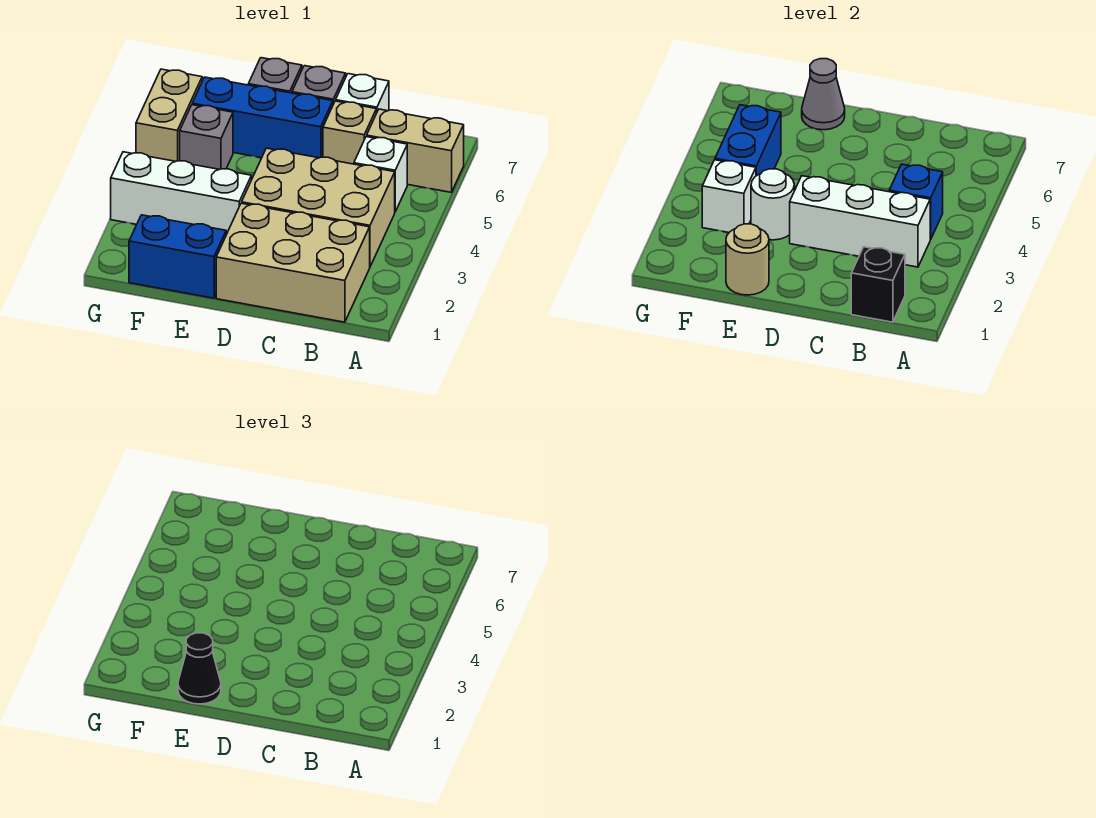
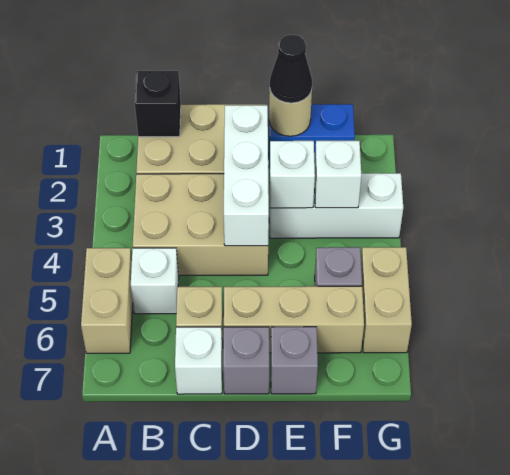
tan 1x2 brick [367,109,464,192] -> tan 1x2 brick turned to [81,248,133,353]
white 1x3 brick [790,176,931,267] -> white 1x3 brick turned to [224,105,269,246]
blue 1x1 brick [889,164,943,239] -> none
blue 1x3 brick [192,77,333,158] -> tan 1x3 brick [224,286,364,353]
white 1x1 round brick [751,169,794,240] -> white 1x1 brick [270,141,315,208]
grey 1x1 cone [802,59,845,130] -> none
blue 1x2 brick [715,105,781,176] -> none

